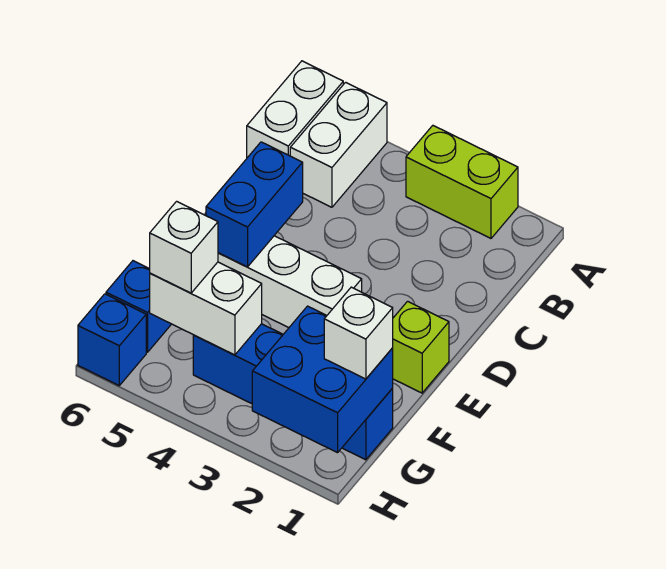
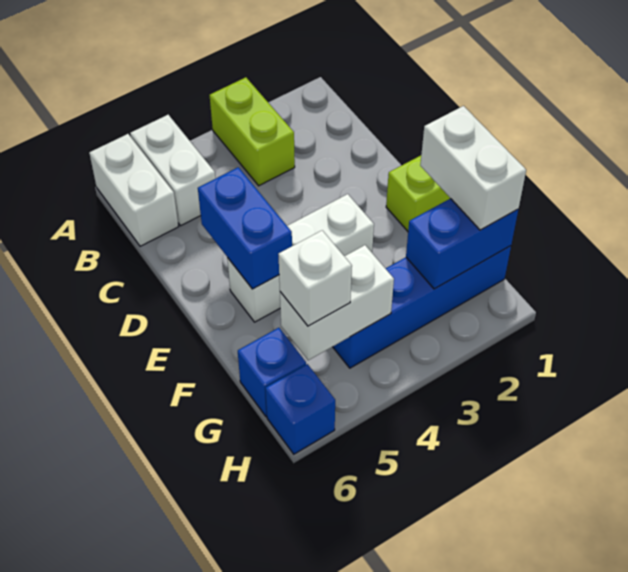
lime 1x2 brick [406,126,518,238] -> lime 1x2 brick turned to [210,77,295,186]
blue 2x2 brick [252,306,393,453] -> blue 1x2 brick [406,199,518,289]
white 1x1 brick [324,287,393,379] -> white 1x2 brick [420,106,526,230]

